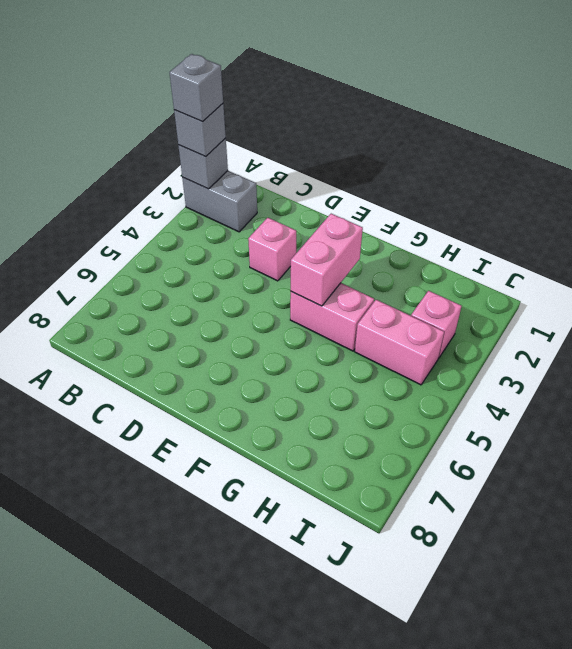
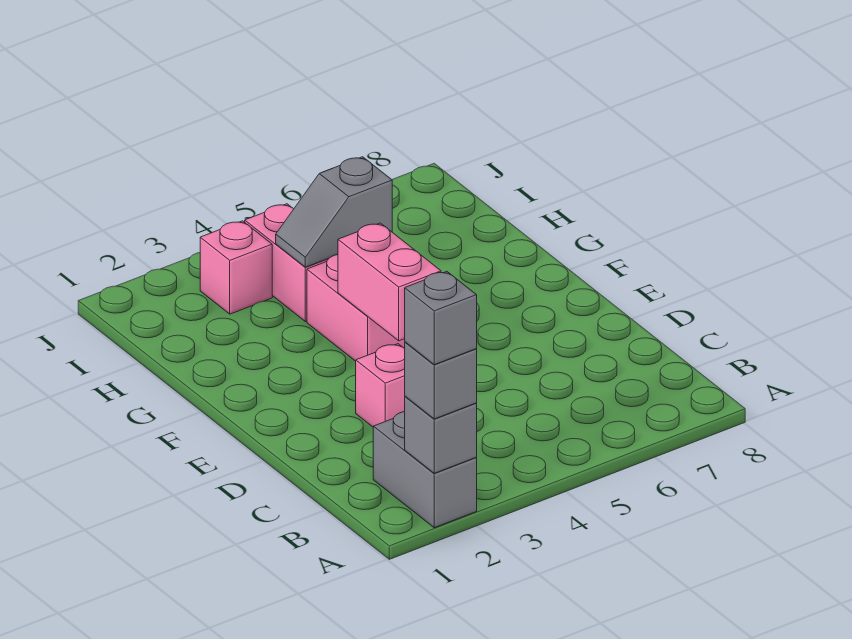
pink 1x2 brick [291,214,363,306] -> pink 1x2 brick turned to [338,223,441,341]
none -> grey 1x2 slope [276,157,392,267]

